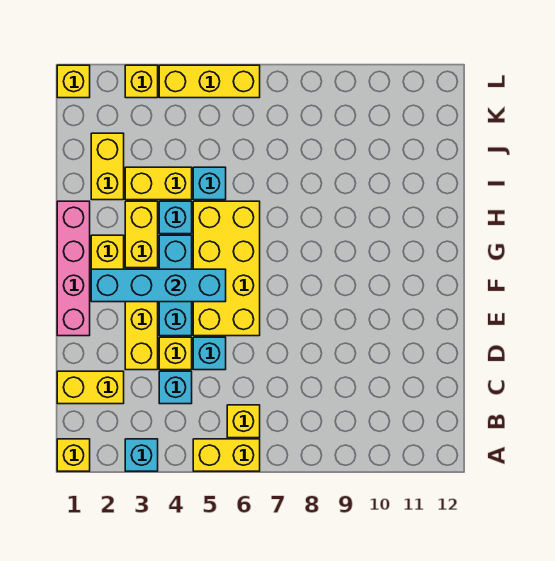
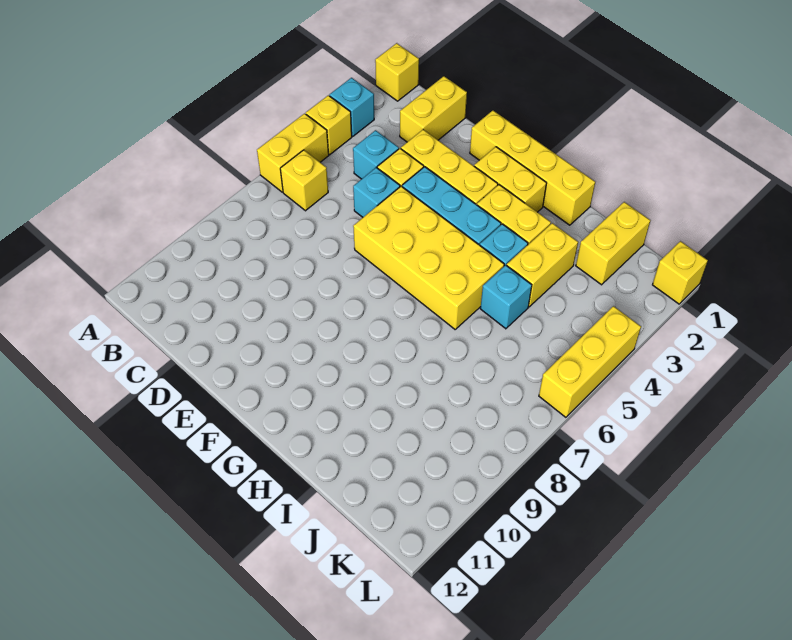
pink 1x4 brick [57,201,90,336] -> yellow 1x4 brick [470,111,595,225]
cyan 1x4 brick [91,269,226,302] -> none
yellow 1x2 brick [91,133,124,200] -> yellow 1x2 brick turned to [576,202,650,285]
yellow 1x1 brick [125,65,158,98] -> yellow 1x1 brick moved to [306,95,352,155]

